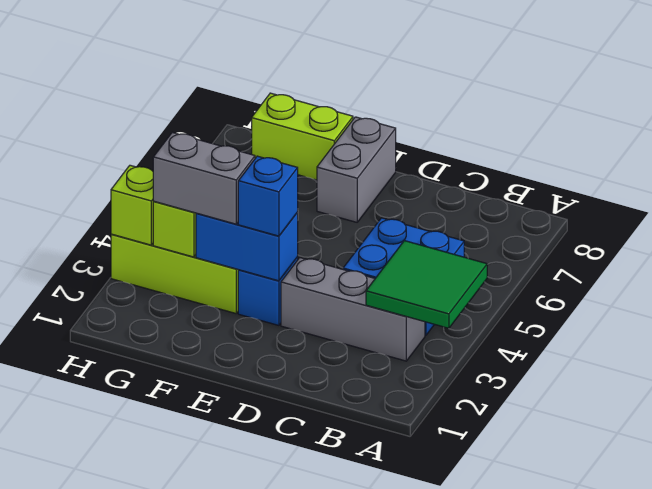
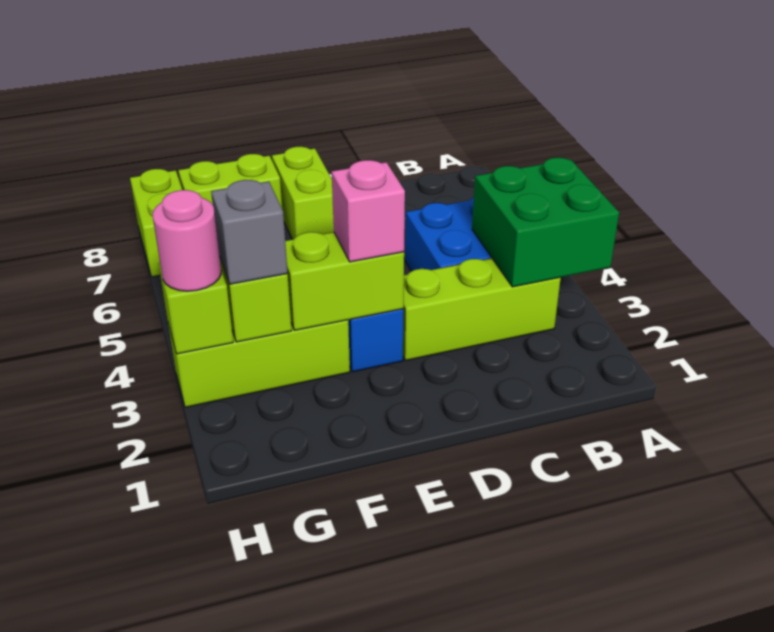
green 2x2 tile [366,241,487,328] -> green 2x2 brick [472,158,619,287]
grey 1x3 brick [281,258,425,361] -> lime 1x3 brick [403,258,561,360]
blue 1x2 brick [196,212,298,281] -> lime 1x2 brick [285,232,404,330]
blue 1x1 brick [238,156,298,236] -> pink 1x1 brick [332,160,405,262]
grey 1x2 brick [317,117,396,222] -> lime 1x2 brick [272,147,334,239]
grey 1x2 brick [153,132,255,224] -> grey 1x1 brick [211,180,288,284]
none -> pink 1x1 round brick [153,190,221,291]
none -> lime 1x2 brick [130,169,182,277]

